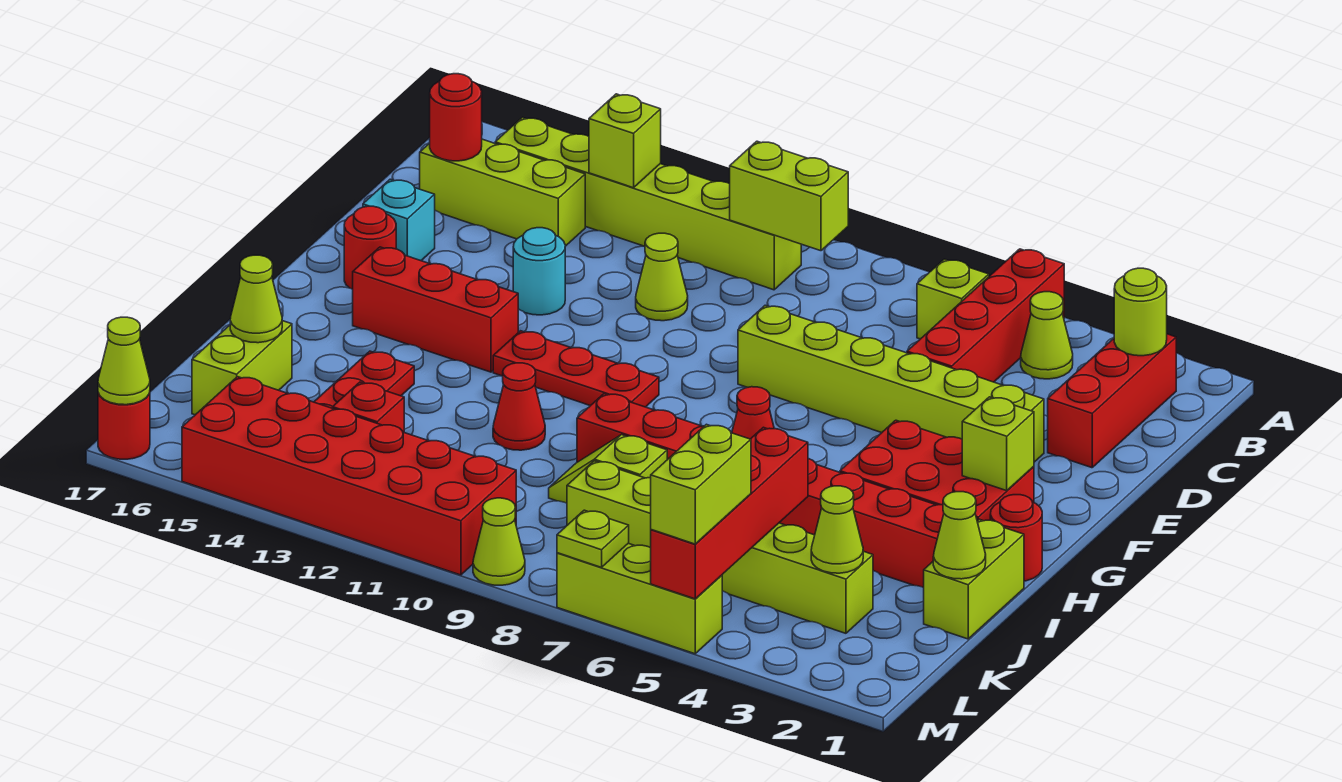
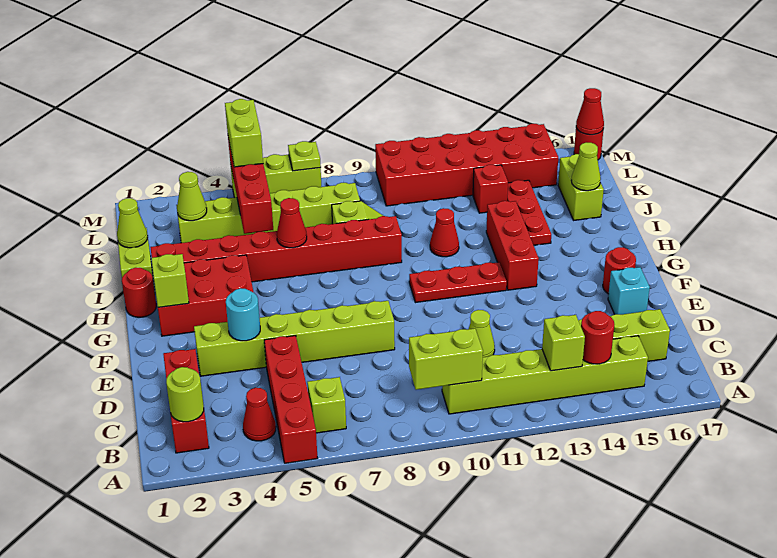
lime 1x1 cone [1021,292,1073,379] -> red 1x1 cone [243,388,276,441]
red 1x1 round brick [430,74,482,161] -> red 1x1 round brick moved to [581,311,614,364]
cyan 1x1 round brick [513,228,565,315] -> cyan 1x1 round brick moved to [226,288,260,341]
red 1x3 brick [353,247,518,372] -> red 1x3 brick turned to [486,201,539,290]
lime 1x1 cone [473,498,525,585] -> none
lime 1x1 cone [98,317,150,405] -> red 1x1 cone [576,88,604,135]

